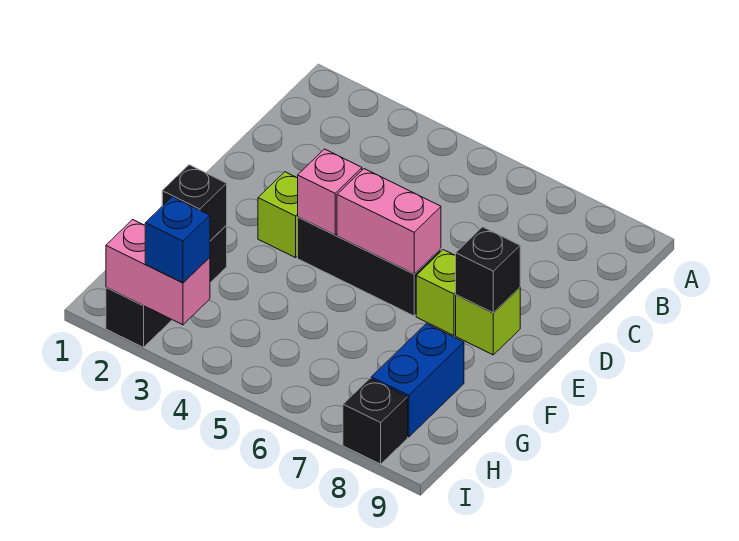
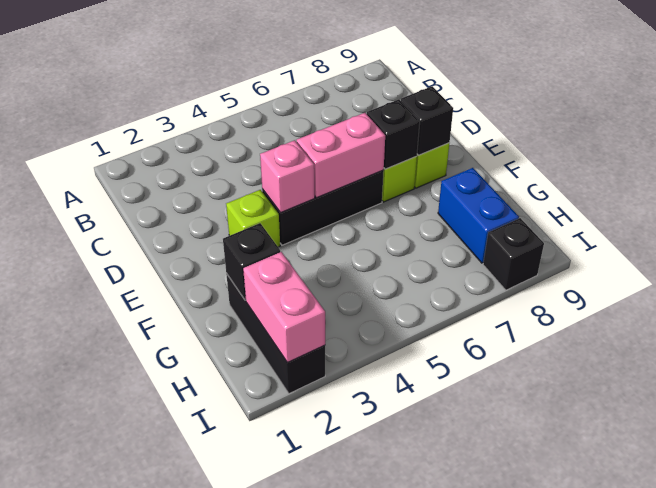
none -> black 1x1 brick [367,99,420,169]
pink 1x2 brick [106,220,210,325] -> pink 1x2 brick turned to [243,252,325,363]
blue 1x1 brick [145,197,210,283] -> none

